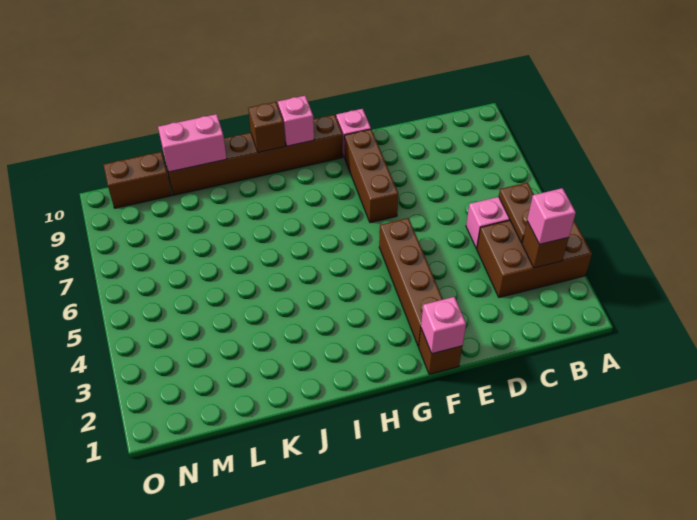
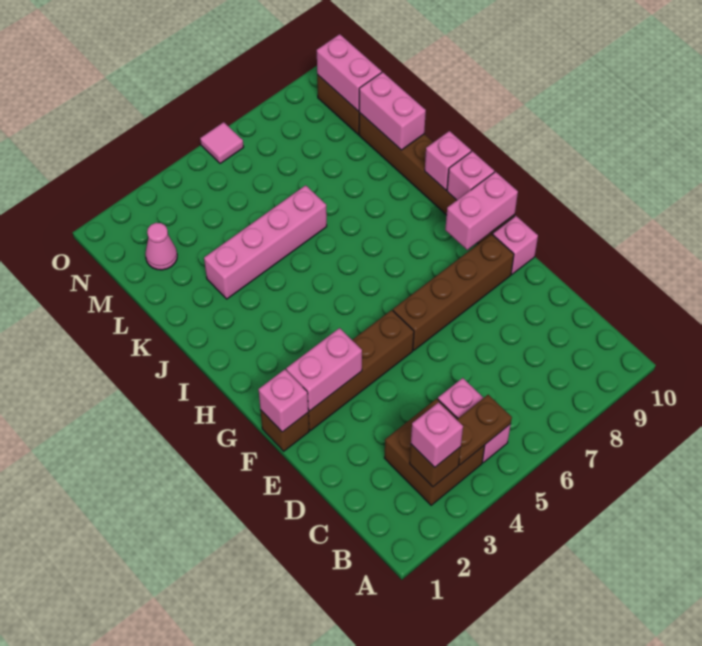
brown 2x3 brick [477,220,592,297] -> brown 2x2 brick [384,399,485,505]
none -> pink 1x2 brick [286,328,362,411]
brown 1x3 brick [344,129,398,223] -> brown 1x4 brick [393,234,514,350]
none -> pink 1x2 brick [445,172,518,250]
brown 1x1 brick [248,102,285,152] -> pink 1x1 brick [425,131,471,190]
none -> pink 1x4 brick [204,185,327,299]
none -> pink 1x1 cone [145,223,177,270]
none -> pink 1x2 brick [317,34,382,111]
none -> pink 1x1 tile [200,122,244,164]

